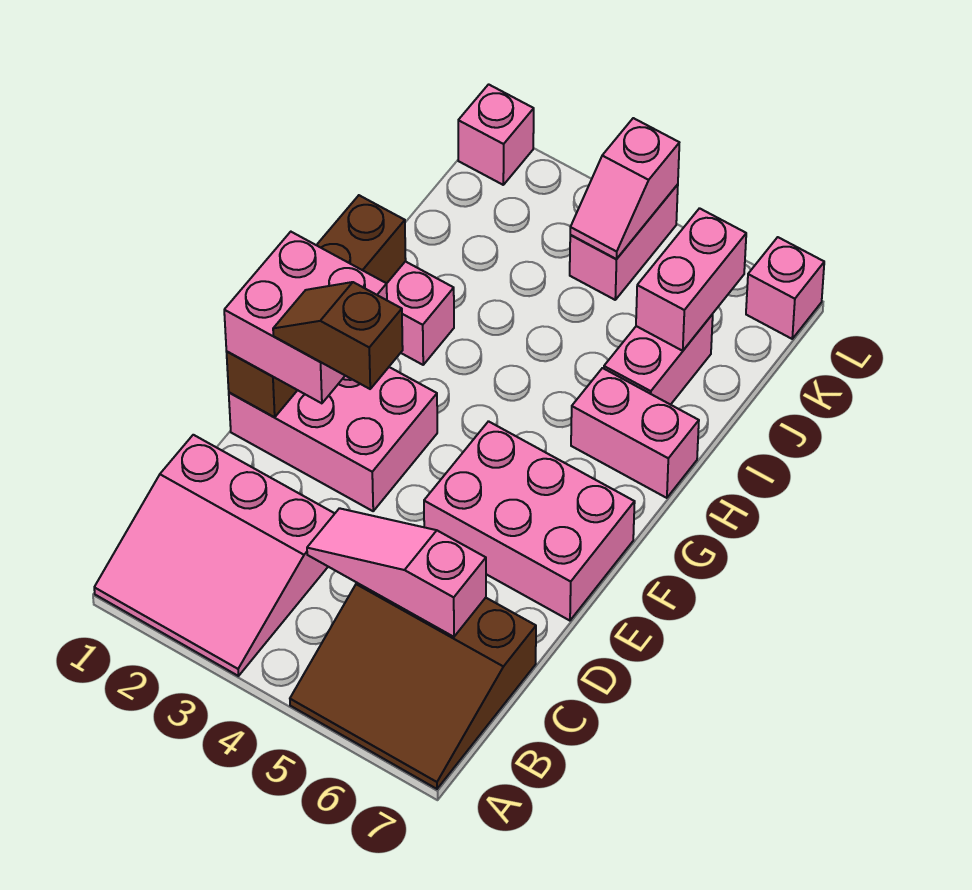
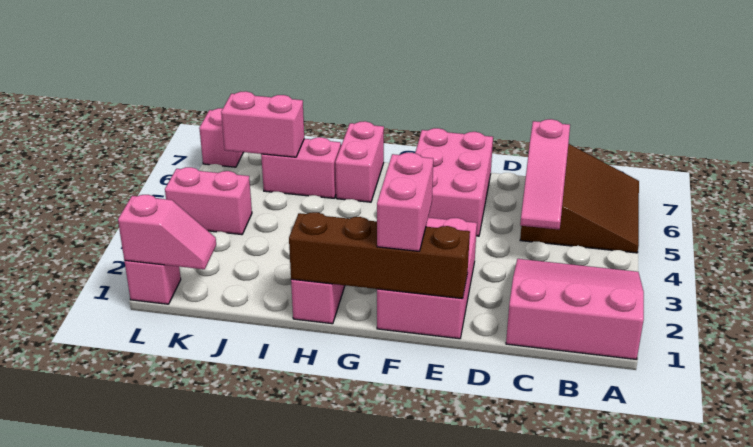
pink 3x3 slope [94,435,335,676] -> pink 3x3 slope turned to [506,259,644,360]
pink 2x2 brick [224,232,387,403] -> pink 1x2 brick [377,153,433,251]
brown 1x2 slope [273,282,403,389] -> none
pink 1x2 slope [570,118,679,259] -> pink 1x2 slope moved to [118,195,216,269]

